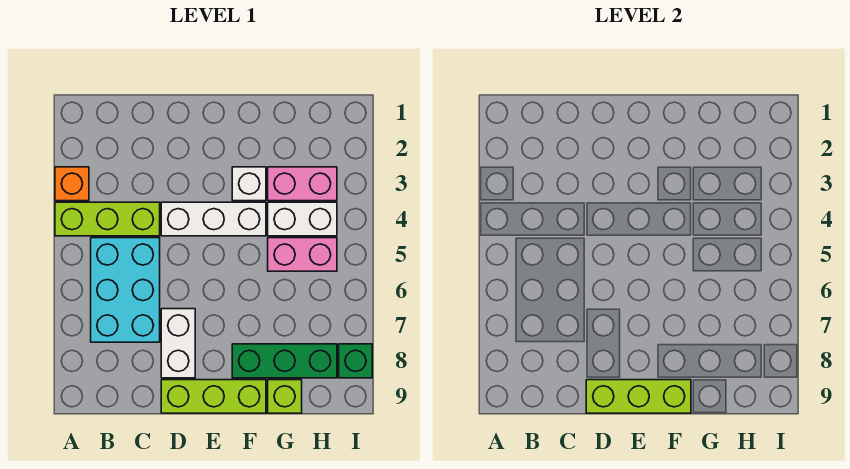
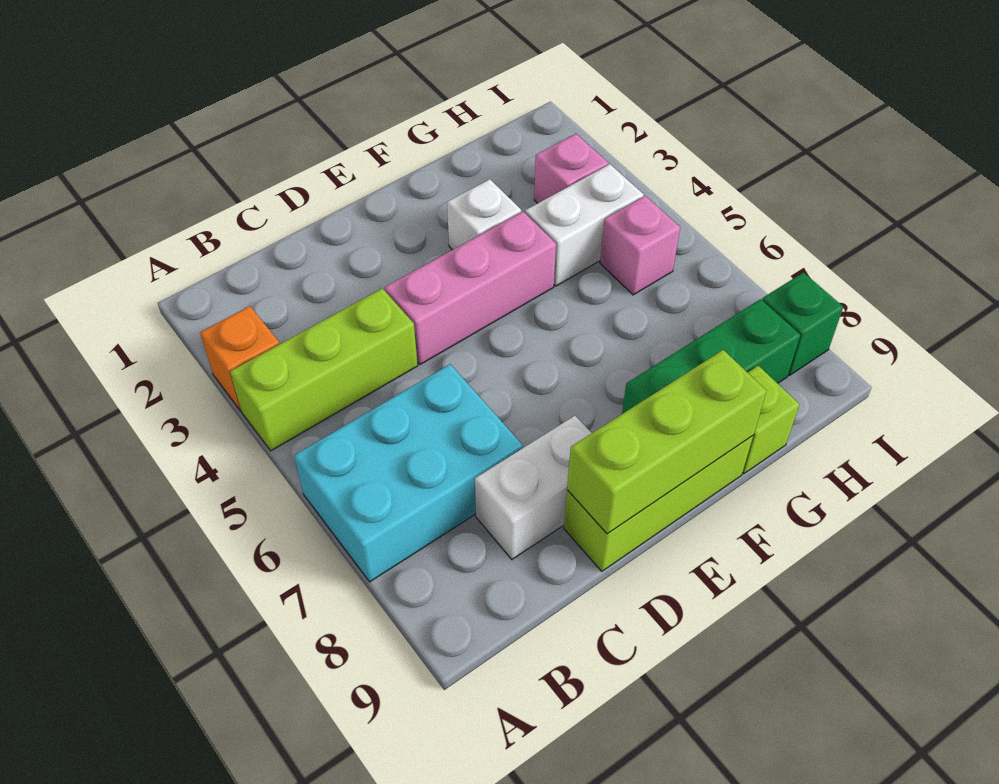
cyan 2x3 brick [91,238,160,342] -> cyan 2x3 brick turned to [294,364,523,582]
white 1x3 brick [161,202,266,236] -> pink 1x3 brick [385,212,556,364]
white 1x2 brick [161,309,195,378] -> white 1x2 brick turned to [475,416,592,559]
pink 1x2 brick [268,167,337,201] -> pink 1x1 brick [534,134,608,203]
pink 1x2 brick [268,238,337,271] -> pink 1x1 brick [600,196,680,295]

